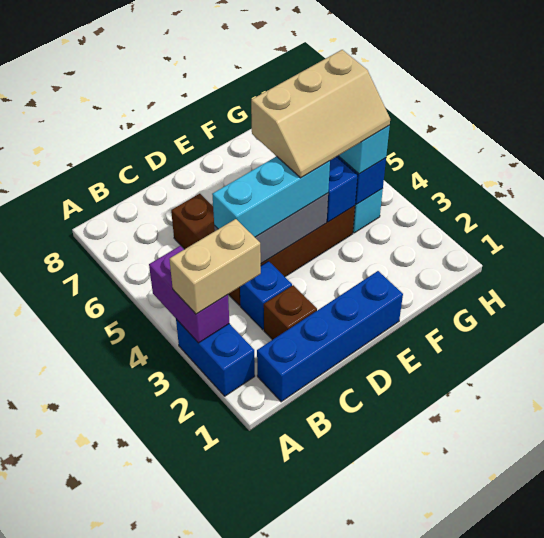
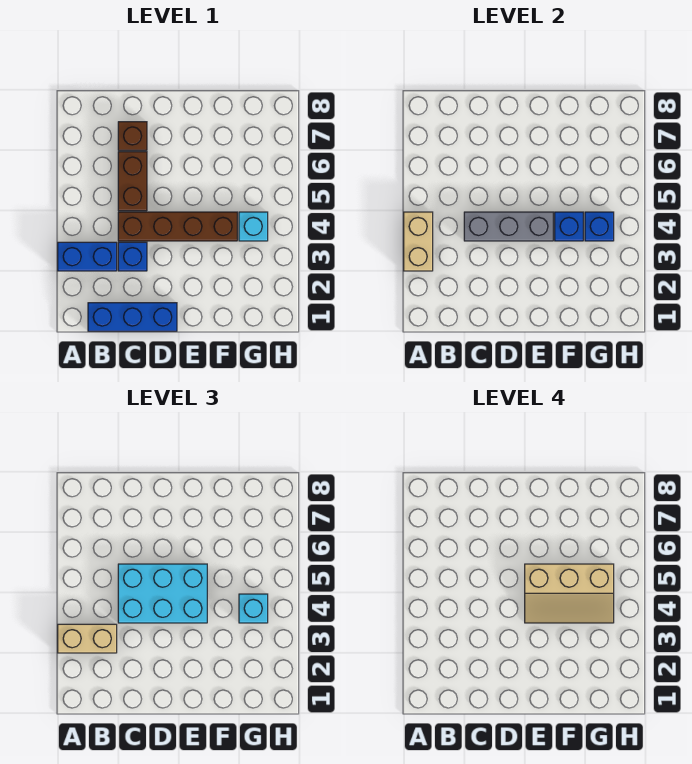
blue 1x2 brick [176,319,255,396] -> blue 1x2 brick turned to [58,242,117,271]
purple 1x2 brick [149,246,229,343] -> tan 1x2 brick [404,212,433,271]
blue 1x4 brick [257,271,403,402] -> blue 1x3 brick [88,303,177,331]
brown 1x1 brick [264,285,317,340] -> brown 1x1 brick moved to [118,122,147,150]
cyan 1x3 brick [212,156,330,237] -> cyan 2x3 brick [118,564,207,623]

